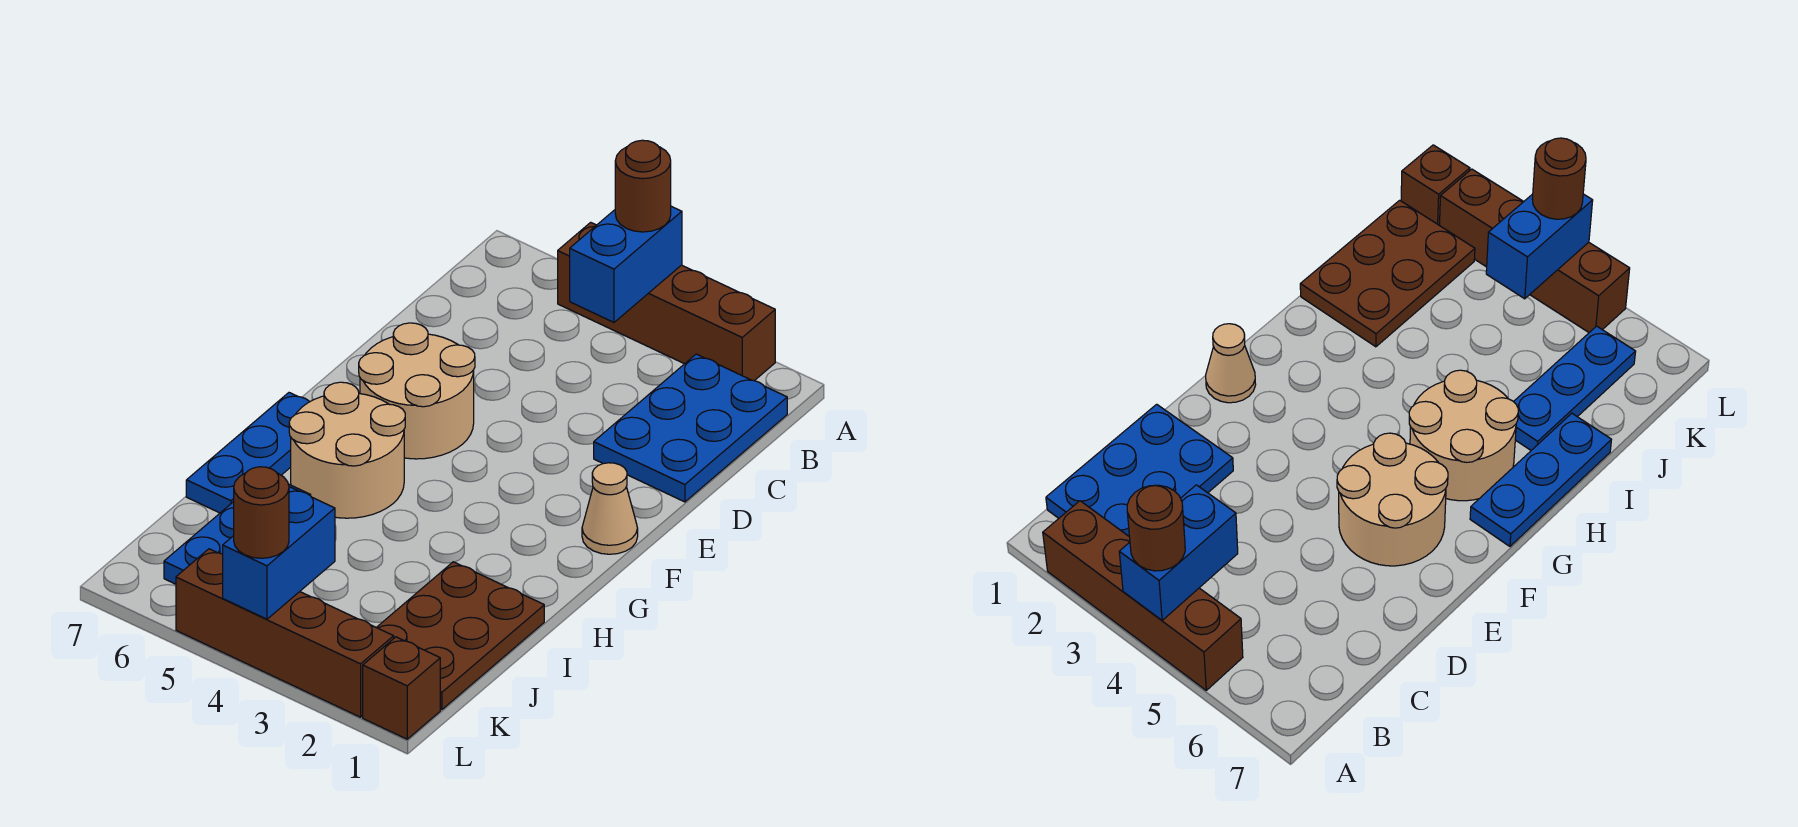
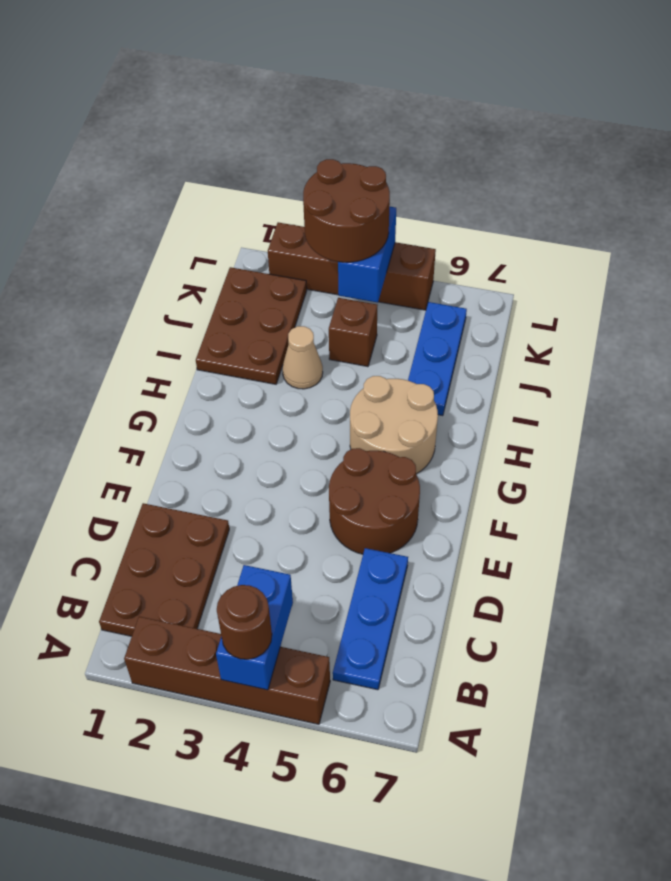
blue 2x3 plate [594,354,787,502] -> brown 2x3 plate [99,503,229,636]
tan 2x2 round brick [359,323,475,459] -> brown 2x2 round brick [329,448,420,554]
tan 1x1 cone [582,463,638,554] -> tan 1x1 cone moved to [282,326,323,389]
blue 1x3 plate [186,393,309,513] -> blue 1x3 plate moved to [333,548,408,690]
brown 1x1 brick [363,637,440,739] -> brown 1x1 brick moved to [329,298,377,367]
brown 1x1 round brick [234,467,289,558] -> brown 2x2 round brick [303,159,390,262]

